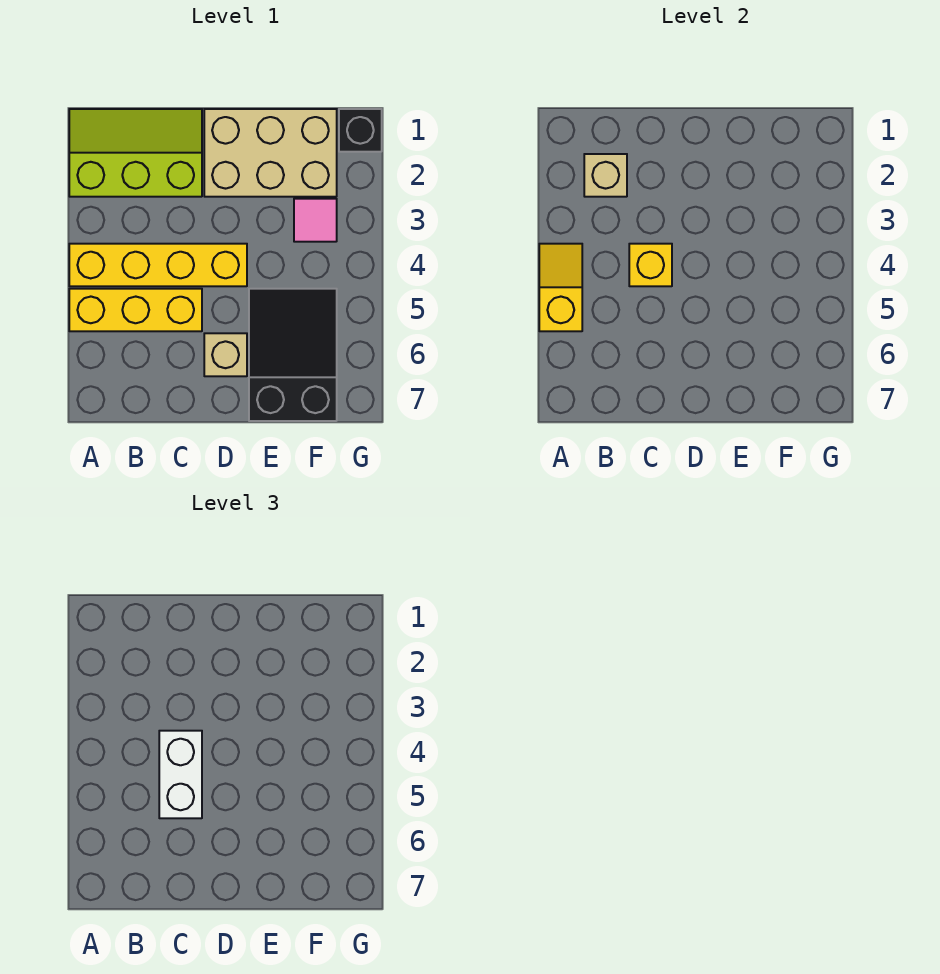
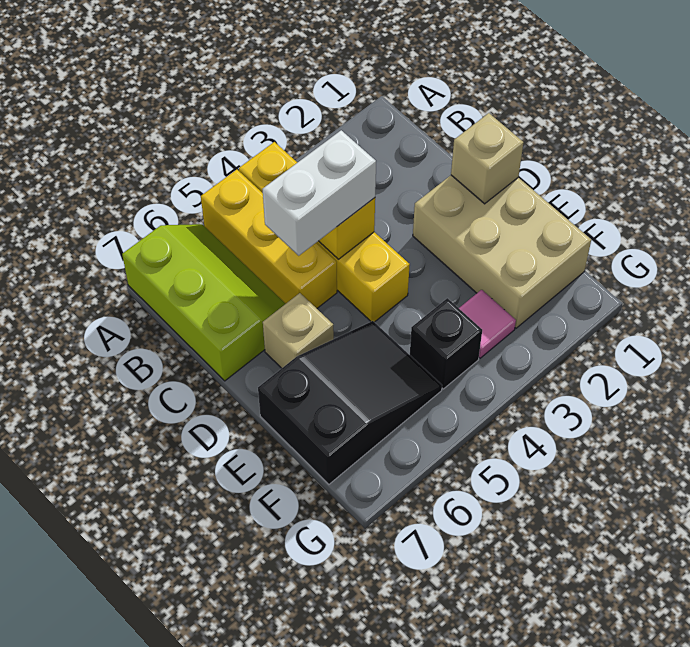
lime 2x3 slope [69,109,202,197] -> lime 2x3 slope moved to [122,224,286,381]
yellow 1x2 slope [539,244,582,331] -> none
tan 1x1 brick [584,154,627,197] -> tan 1x1 brick moved to [451,113,524,204]
black 1x1 brick [339,109,382,152] -> black 1x1 brick moved to [410,298,482,389]

